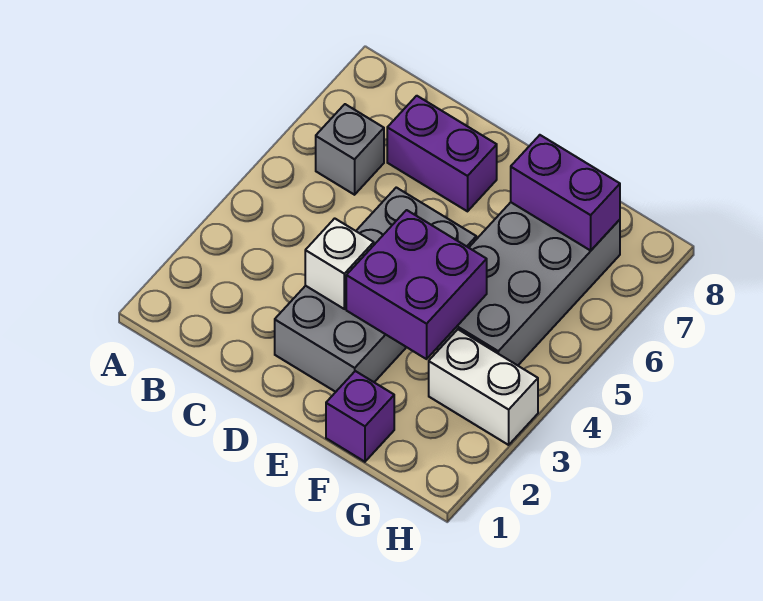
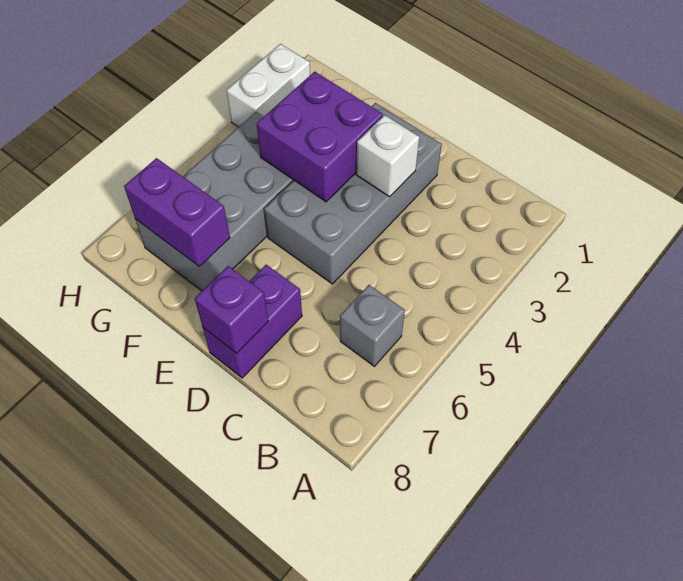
purple 1x2 brick [387,96,497,211] -> purple 1x2 brick turned to [203,265,302,378]
purple 1x1 brick [326,371,394,462] -> purple 1x1 brick moved to [195,266,268,353]
white 1x2 brick [429,329,538,445] -> white 1x2 brick turned to [227,44,310,127]

